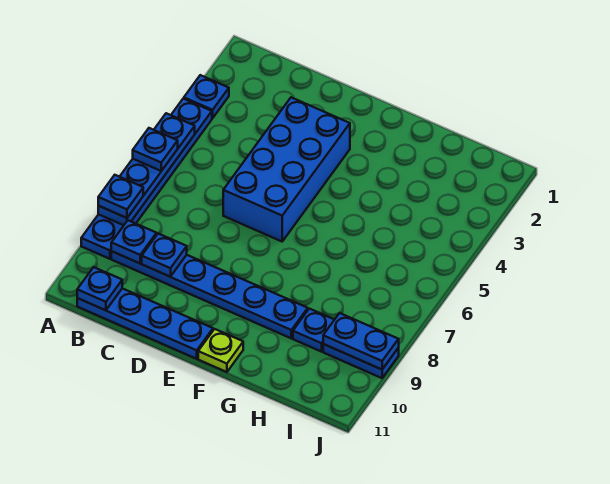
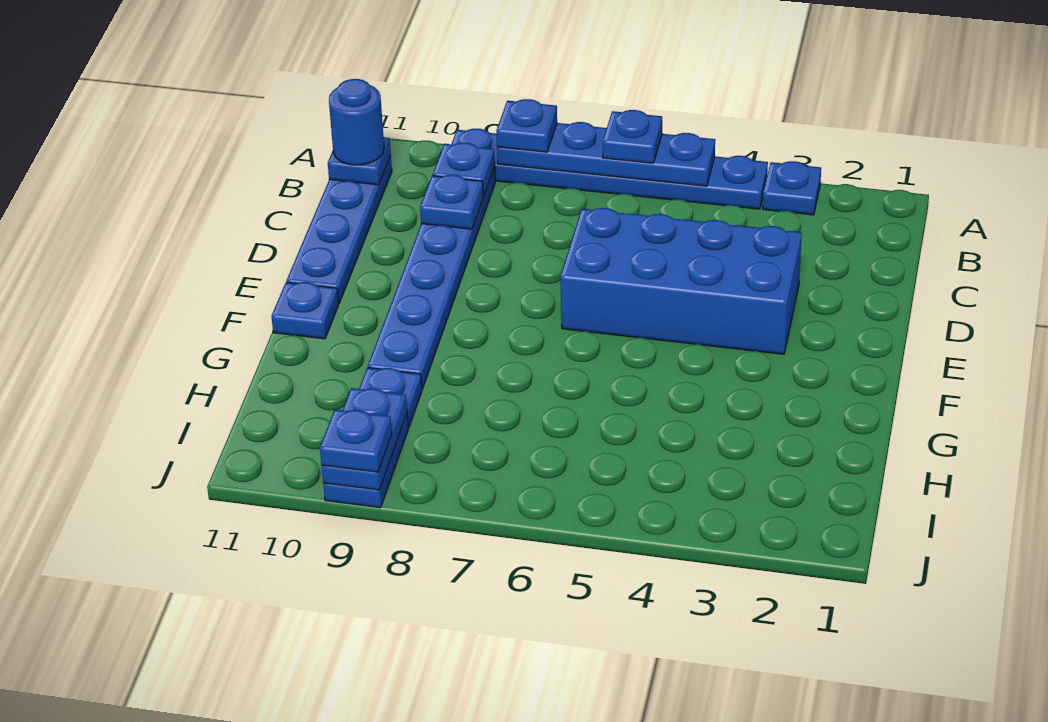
none -> blue 1x1 round brick [329,79,384,165]
lime 1x1 plate [198,329,243,372] -> blue 1x1 plate [271,282,339,339]
none -> blue 1x1 plate [320,409,392,472]

